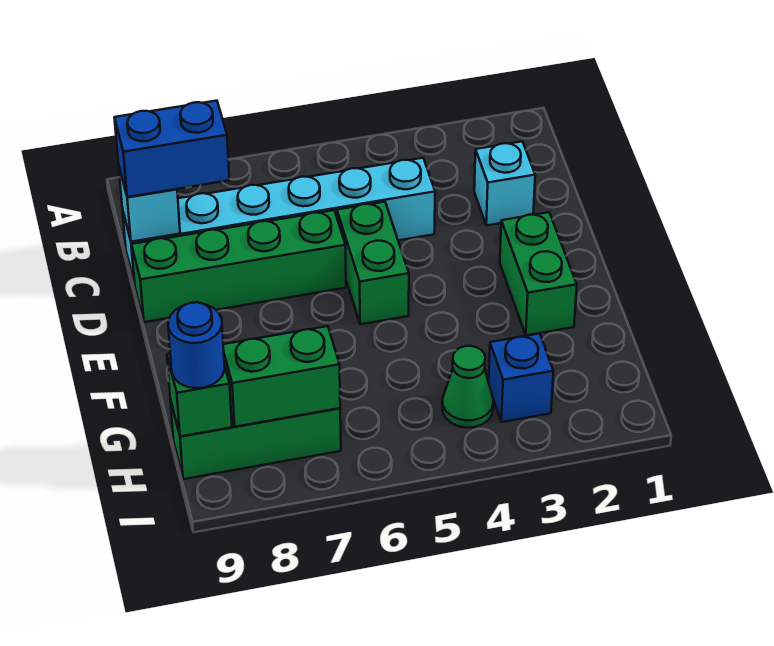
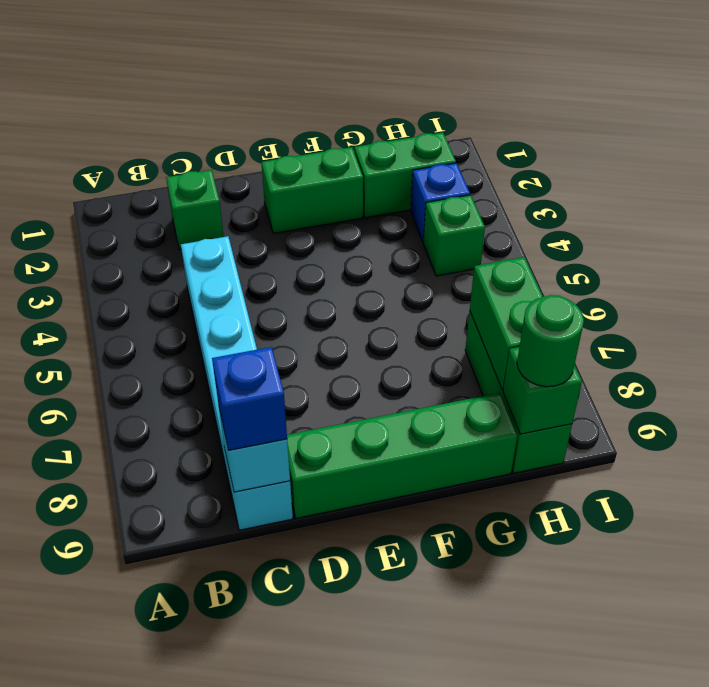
cyan 1x1 brick [474,141,535,225] -> green 1x1 brick [166,170,224,250]
blue 1x2 brick [114,101,229,197] -> blue 1x1 brick [212,347,287,450]
green 1x2 brick [337,202,409,324] -> green 1x2 brick moved to [354,132,456,218]
green 1x4 brick [131,210,346,322] -> green 1x4 brick turned to [287,393,517,518]
green 1x1 cone [442,346,493,428] -> green 1x1 brick [423,195,485,276]
blue 1x1 round brick [168,302,225,388] -> green 1x1 round brick [517,295,584,387]

